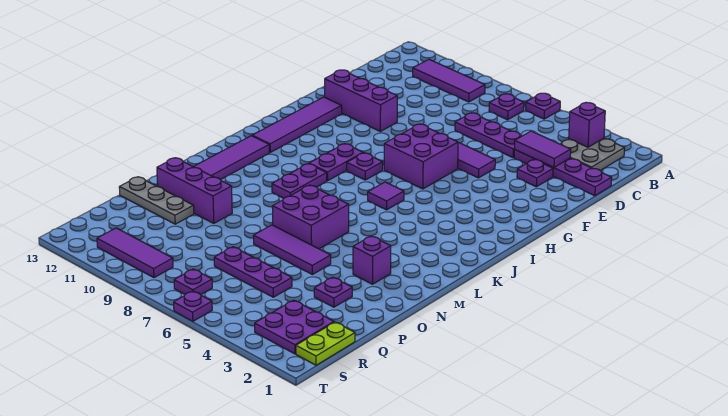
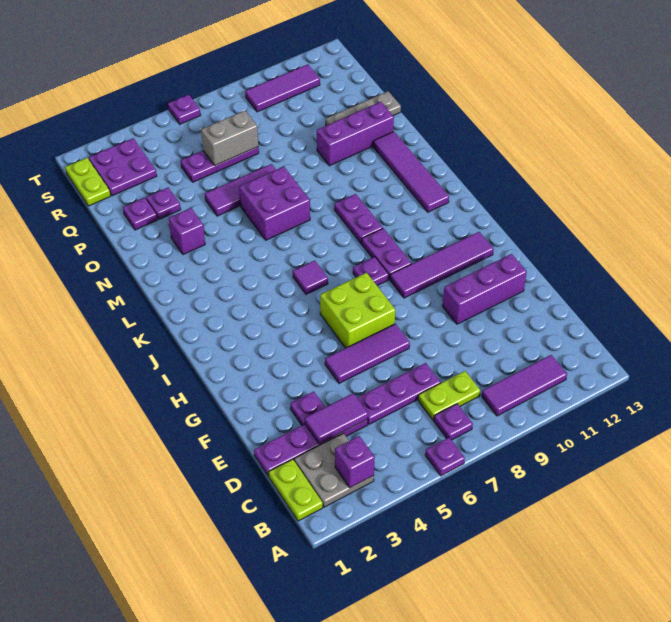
none -> lime 1x2 plate [269,459,323,521]
none -> lime 1x2 plate [418,371,480,420]
purple 2x2 brick [384,124,458,189] -> lime 2x2 brick [320,272,395,348]
purple 1x4 tile [252,97,342,152] -> purple 1x4 tile turned to [390,232,493,298]
none -> grey 1x2 brick [201,111,258,165]
purple 1x1 plate [174,269,212,295] -> purple 1x1 plate moved to [123,198,157,230]

